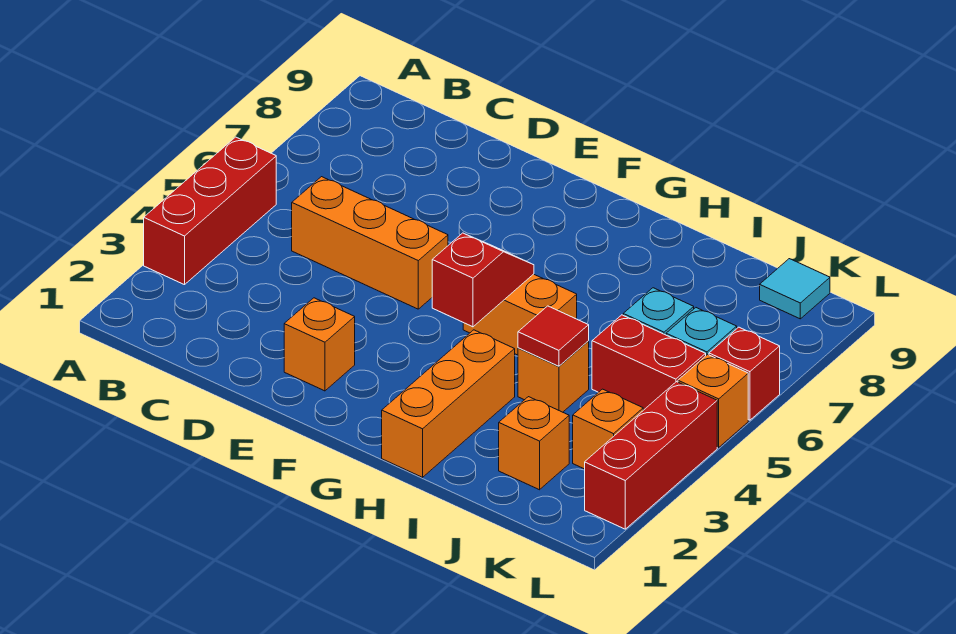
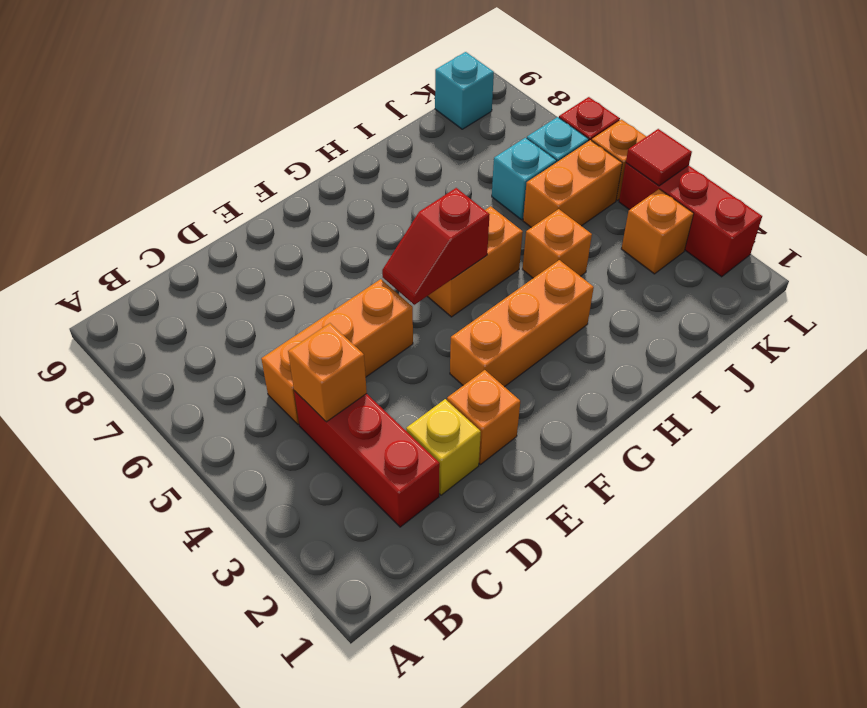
red 1x3 brick [144,137,276,285] -> red 1x3 brick moved to [294,391,440,527]
none -> yellow 1x1 brick [406,399,481,495]
red 1x2 slope [432,233,534,327] -> red 1x2 slope turned to [382,188,490,305]
orange 1x3 brick [382,330,515,477] -> orange 1x3 brick turned to [450,260,594,387]
red 1x1 tile [518,306,589,366] -> red 1x1 tile moved to [626,129,692,186]
orange 1x1 brick [499,397,569,490] -> orange 1x1 brick moved to [288,323,367,422]
red 1x2 brick [592,315,706,410] -> orange 1x2 brick [523,140,622,228]
cyan 1x1 tile [760,259,830,319] -> cyan 1x1 brick [435,52,494,129]

